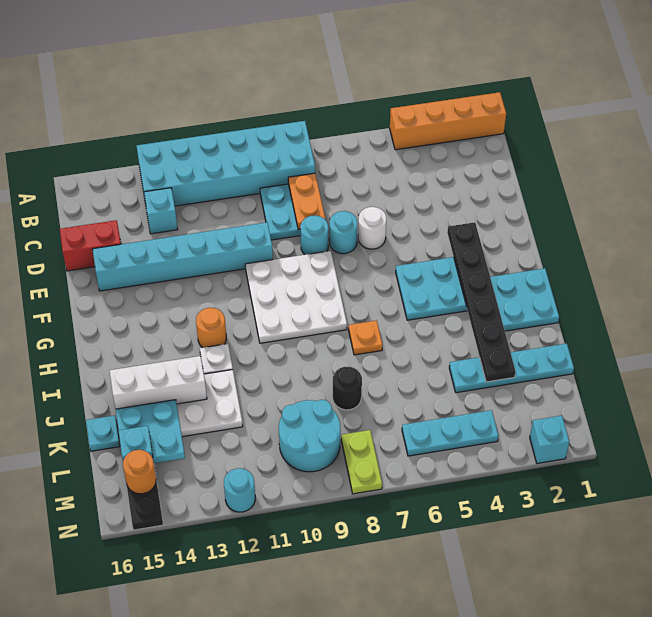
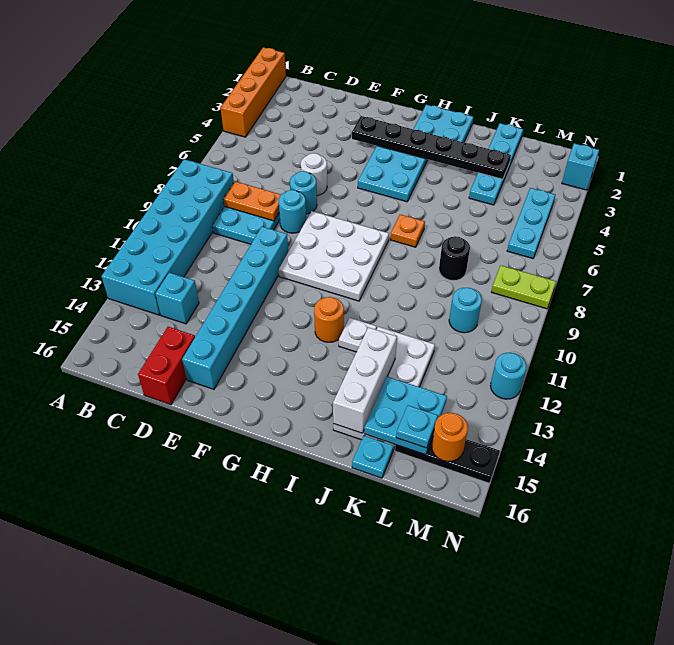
cyan 2x2 round brick [279,400,340,472] -> cyan 1x1 round brick [449,288,482,333]

